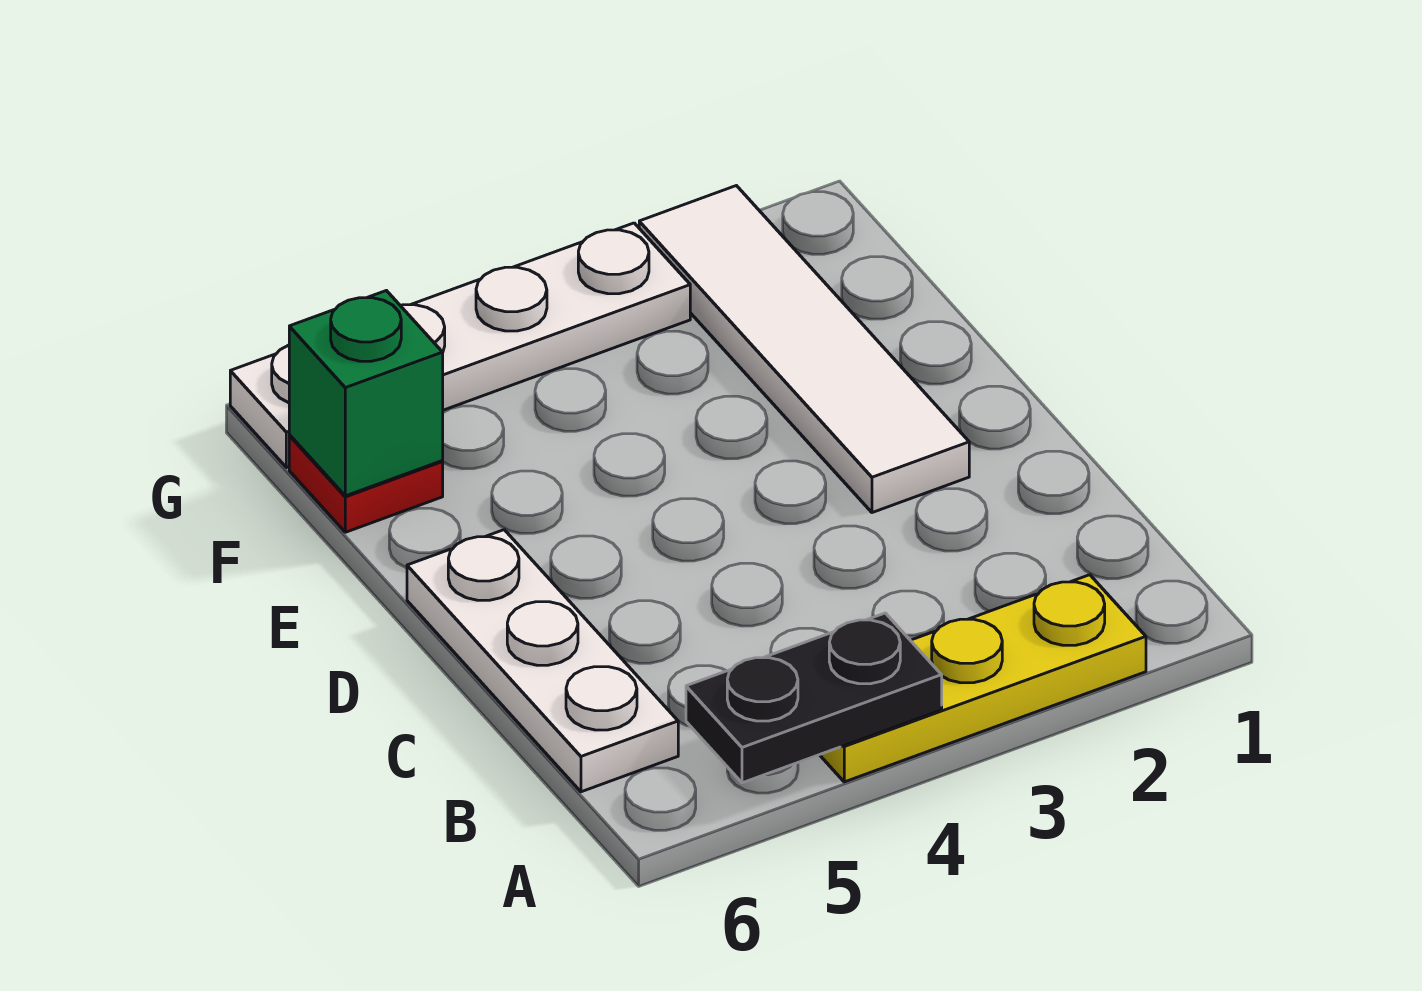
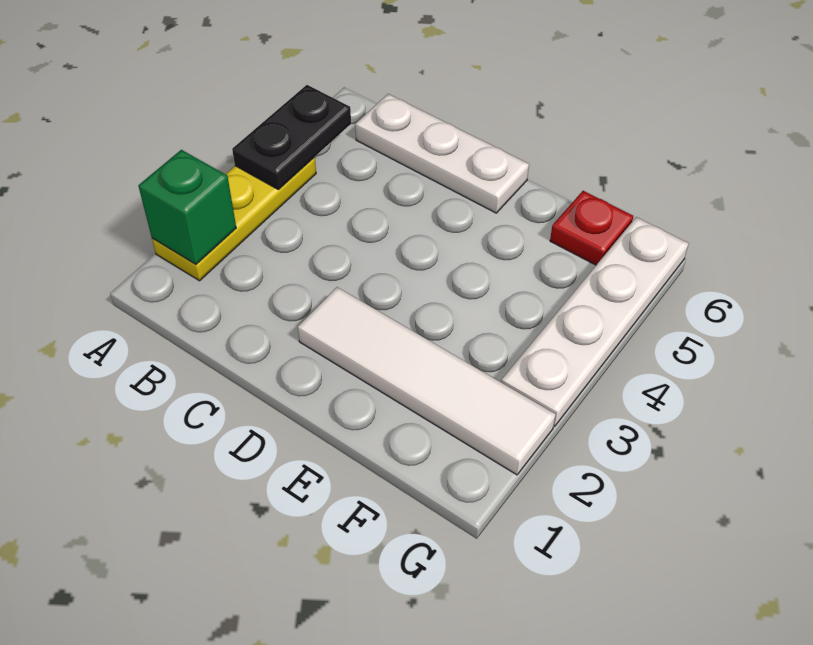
green 1x1 brick [289,291,443,496] -> green 1x1 brick moved to [138,150,236,264]

